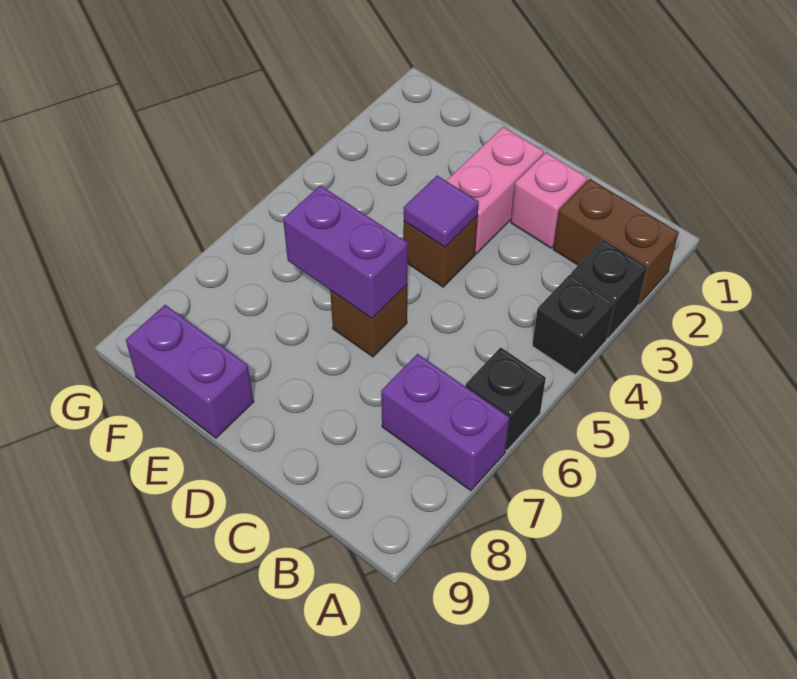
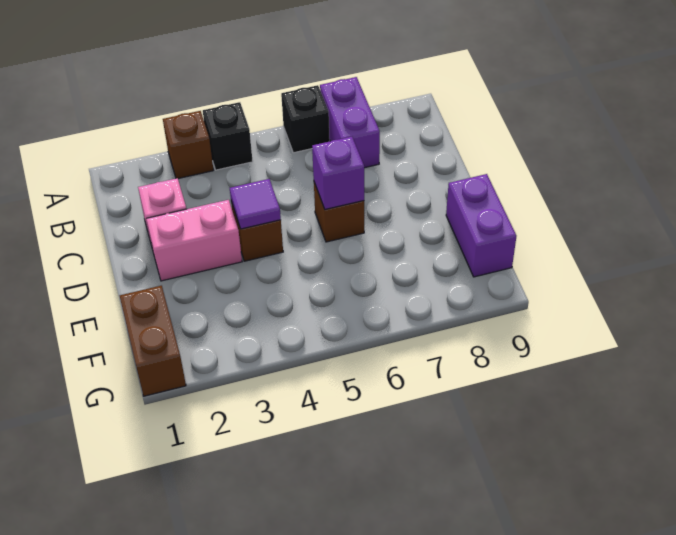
brown 1x2 brick [553,179,679,304] -> brown 1x2 brick moved to [120,286,186,396]
black 1x1 brick [571,240,647,339] -> brown 1x1 brick [163,111,213,179]
purple 1x2 brick [283,185,408,318] -> purple 1x1 brick [312,137,364,210]

